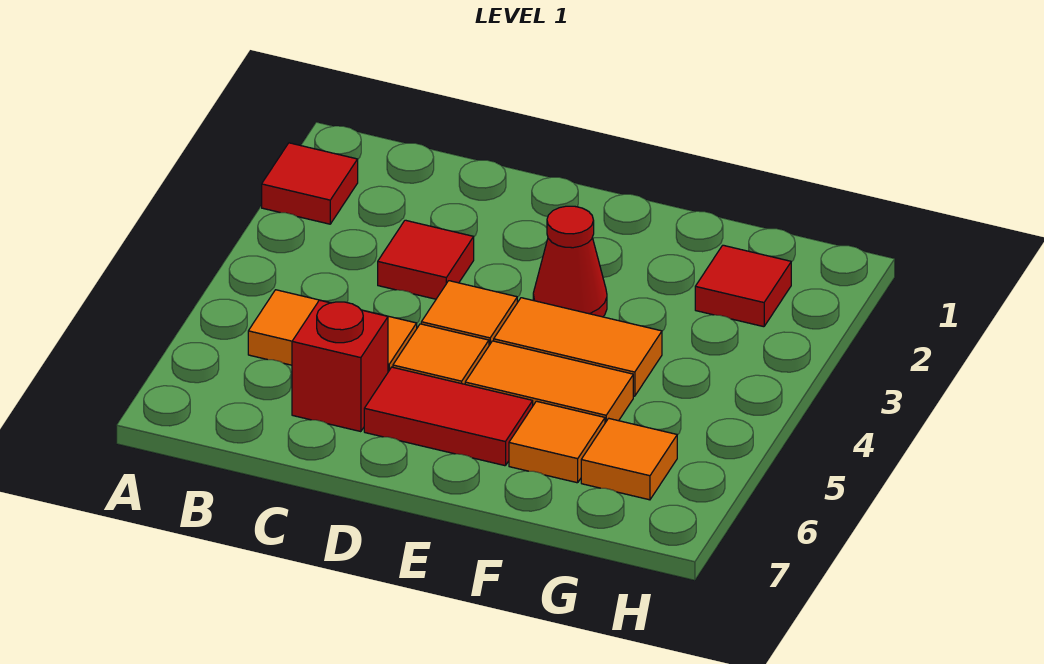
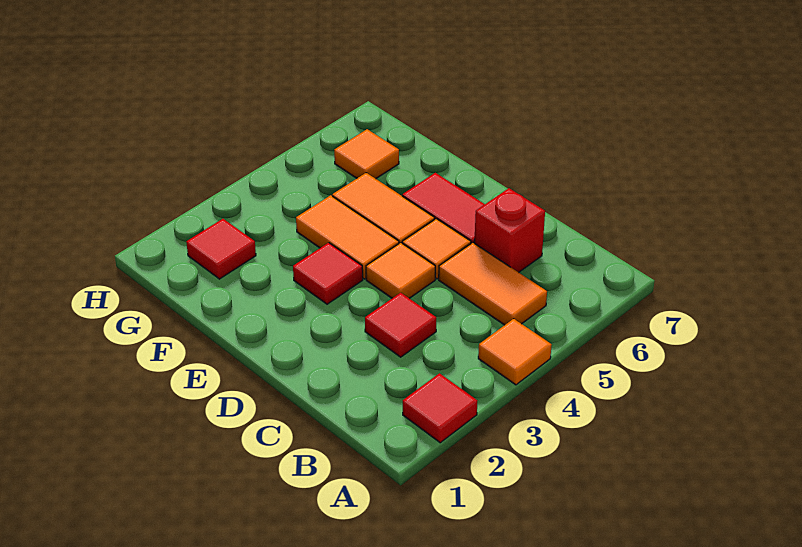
red 1x1 cone [533,206,607,317] -> red 1x1 tile [293,243,363,304]
orange 1x1 tile [509,401,605,483] -> orange 1x1 tile moved to [478,319,552,385]

